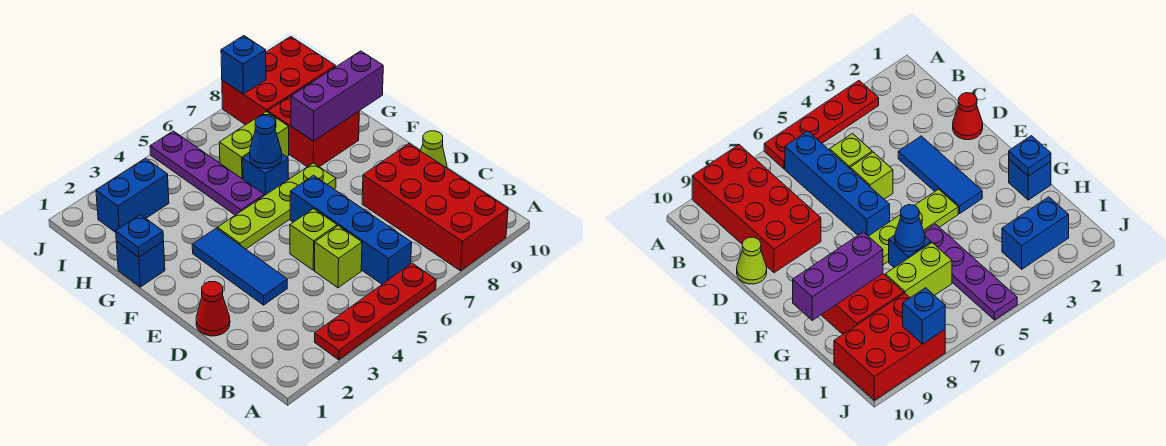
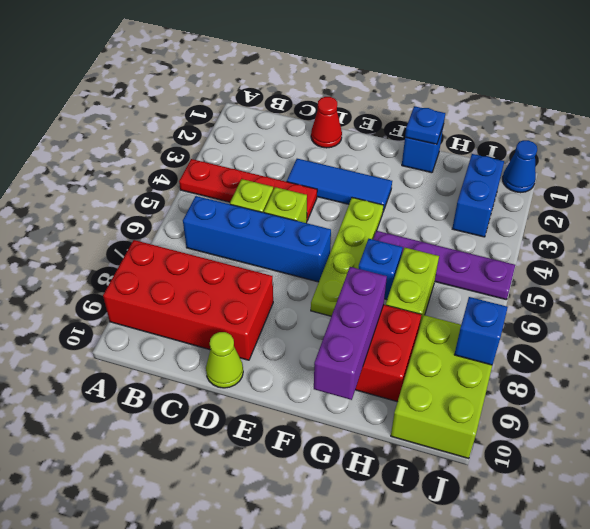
red 1x4 plate [315,263,436,360] -> red 1x4 plate turned to [179,159,317,220]
blue 1x1 cone [250,116,282,169] -> blue 1x1 cone moved to [503,140,537,193]
red 2x3 brick [222,37,335,125] -> lime 2x3 brick [391,315,492,459]

